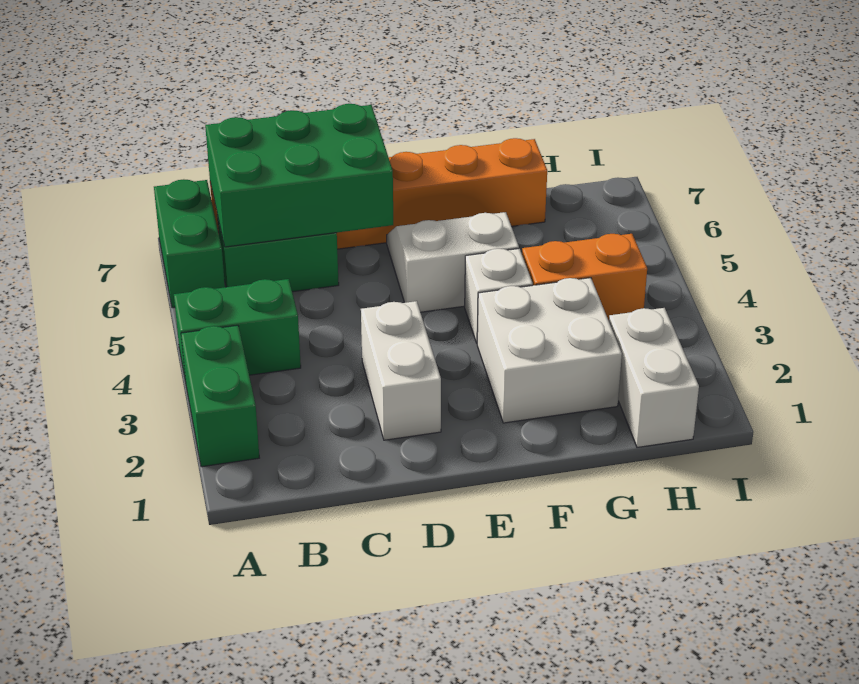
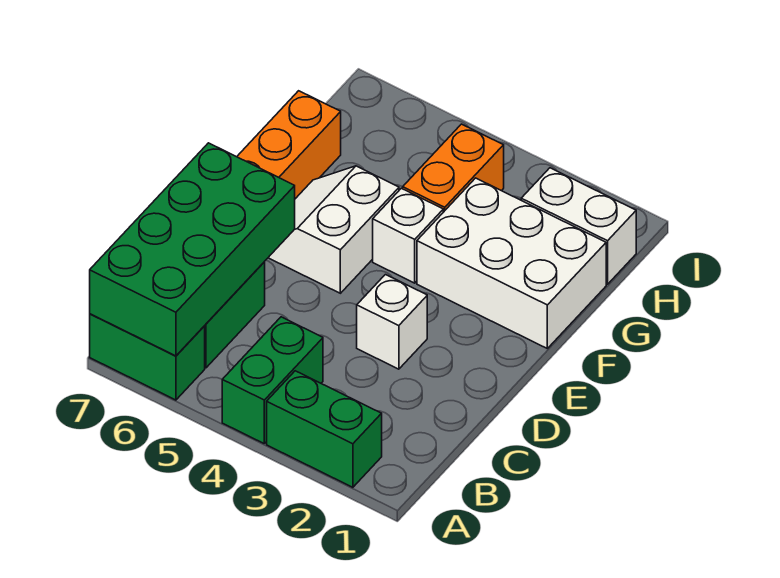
green 2x3 brick [205,104,393,247] -> green 2x4 brick [90,143,295,356]
white 1x2 brick [361,301,441,440] -> white 1x1 brick [357,275,427,369]
white 2x2 brick [477,278,622,423] -> white 2x3 brick [417,178,606,348]

